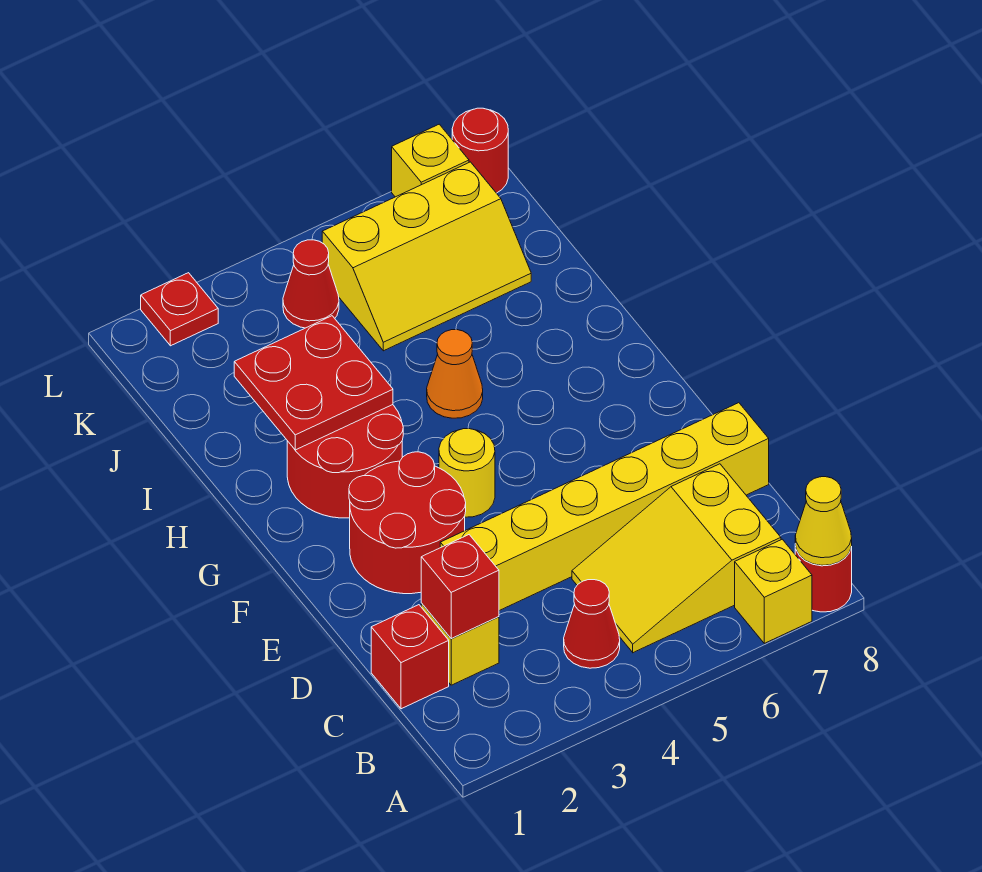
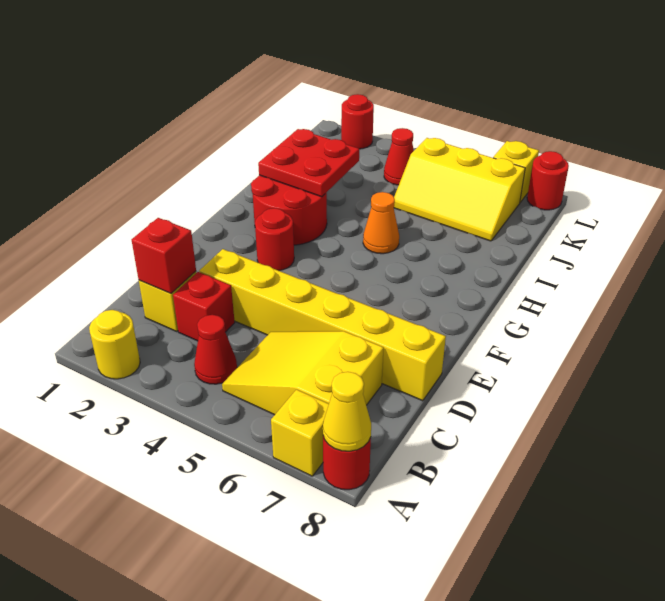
red 1x1 brick [371,605,449,709] -> red 1x1 brick moved to [173,272,235,341]
red 2x2 round brick [349,452,466,594] -> red 1x1 round brick [255,208,294,271]
yellow 1x1 round brick [439,429,495,517] -> yellow 1x1 round brick moved to [89,310,140,379]
red 1x1 plate [141,273,218,346] -> red 1x1 round brick [341,94,374,149]

